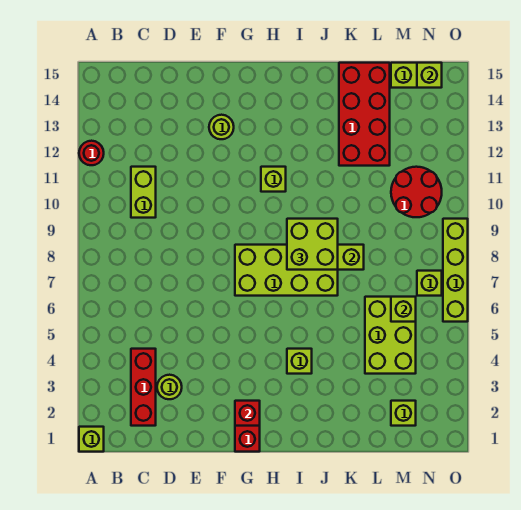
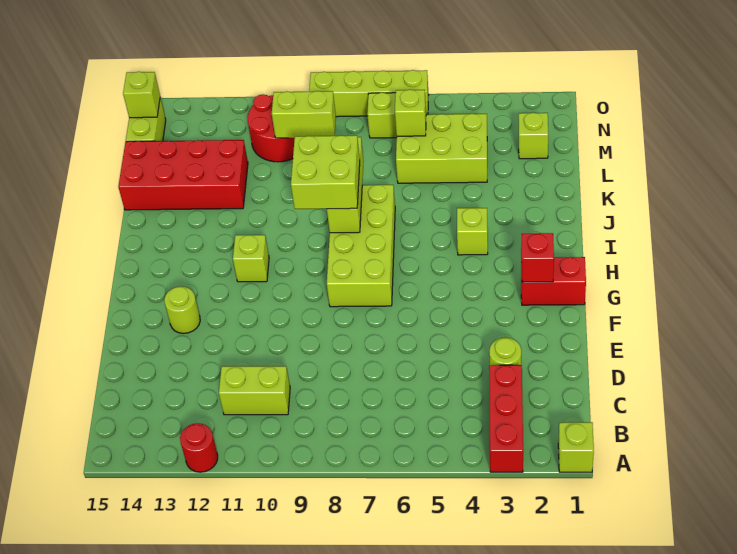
red 1x3 brick [131,349,156,426] -> red 1x3 brick turned to [489,365,523,472]
none -> lime 1x2 brick [272,91,336,138]

